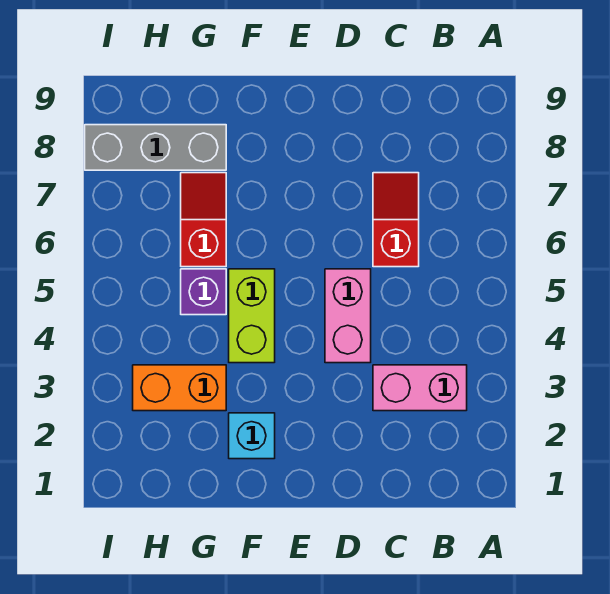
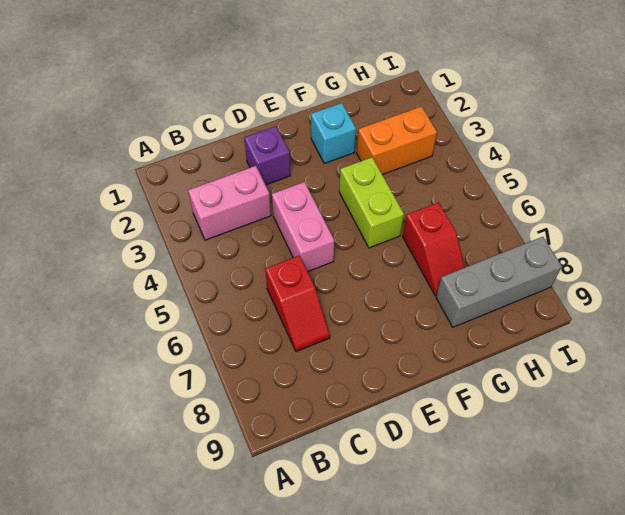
purple 1x1 brick [181,269,226,315] -> purple 1x1 brick moved to [244,126,290,185]

